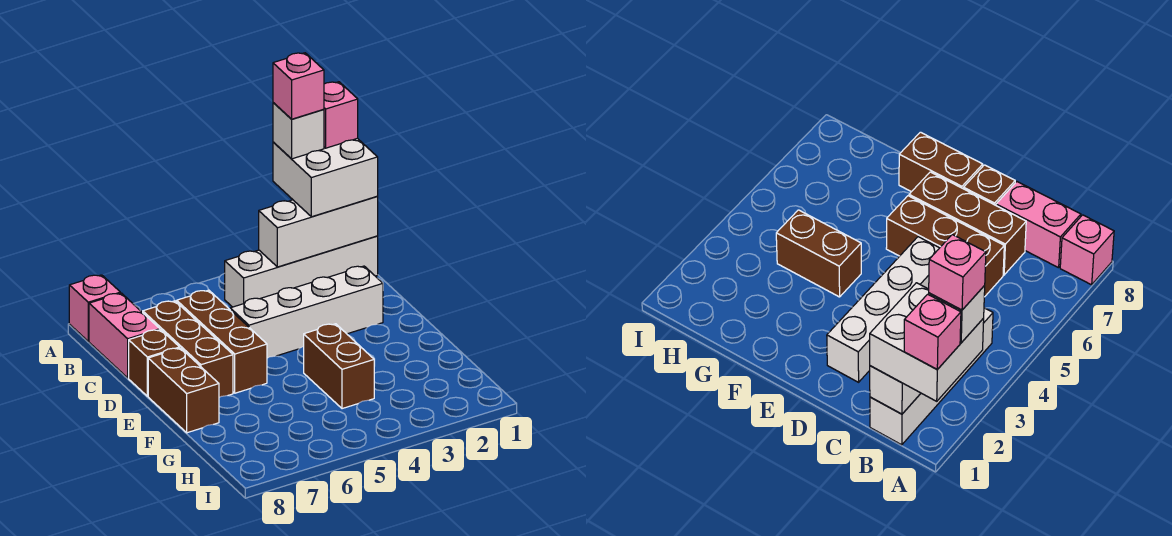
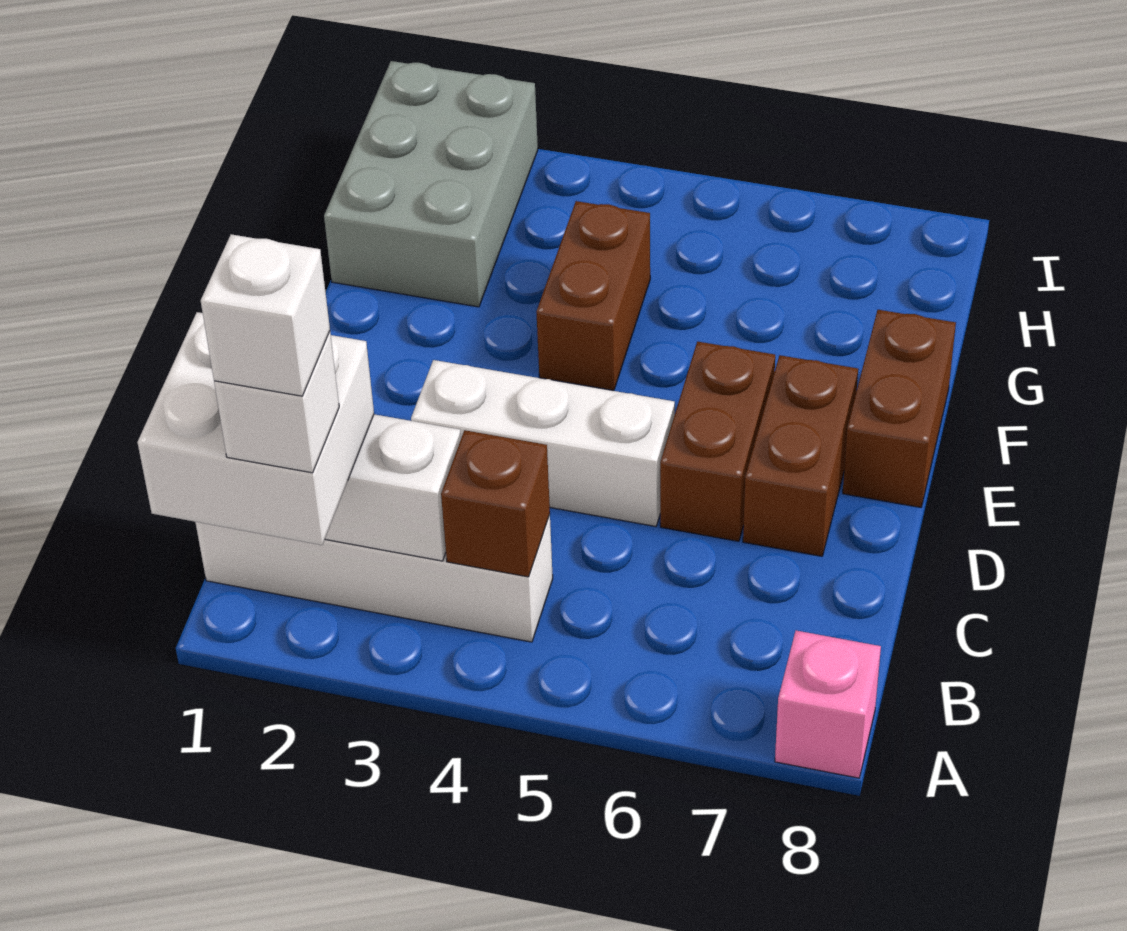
pink 1x1 brick [324,82,358,148] -> none
pink 1x1 brick [273,53,324,119] -> white 1x1 brick [201,234,330,396]
pink 1x2 brick [89,293,160,378] -> none
brown 1x3 brick [177,290,267,393] -> brown 1x2 brick [660,342,775,541]
brown 1x3 brick [143,301,233,397] -> brown 1x2 brick [743,355,858,556]
white 1x4 brick [230,266,383,358] -> white 1x3 brick [411,360,675,526]
brown 1x1 brick [129,330,180,396] -> brown 1x1 brick moved to [441,430,550,577]
none -> grey 2x3 brick [324,61,538,307]

